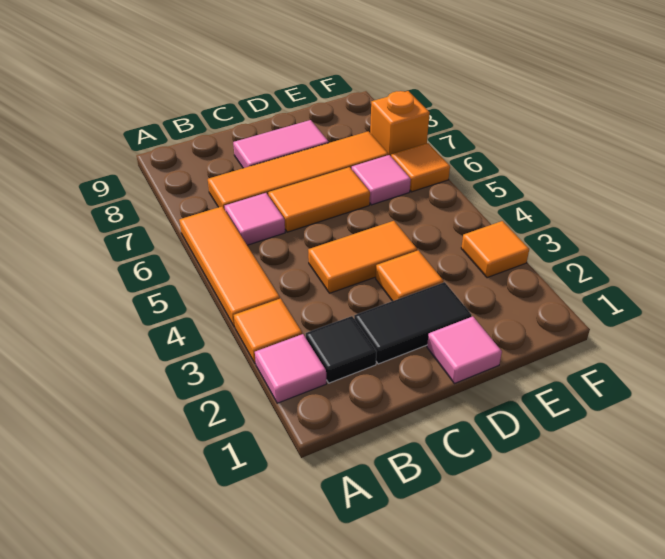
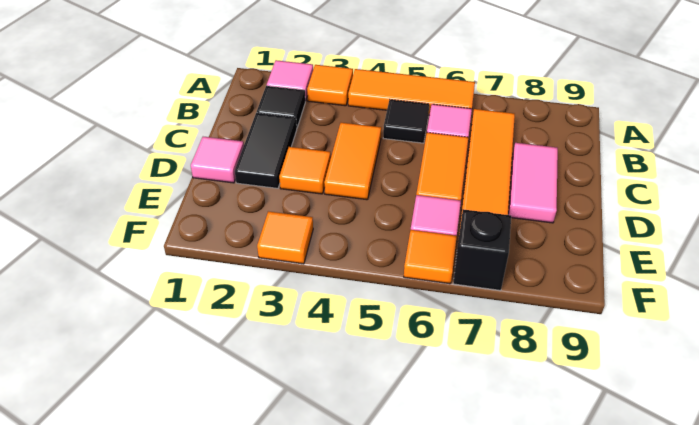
none -> black 1x1 tile [383,100,429,143]
orange 1x1 brick [370,91,430,156] -> black 1x1 brick [453,209,511,290]

